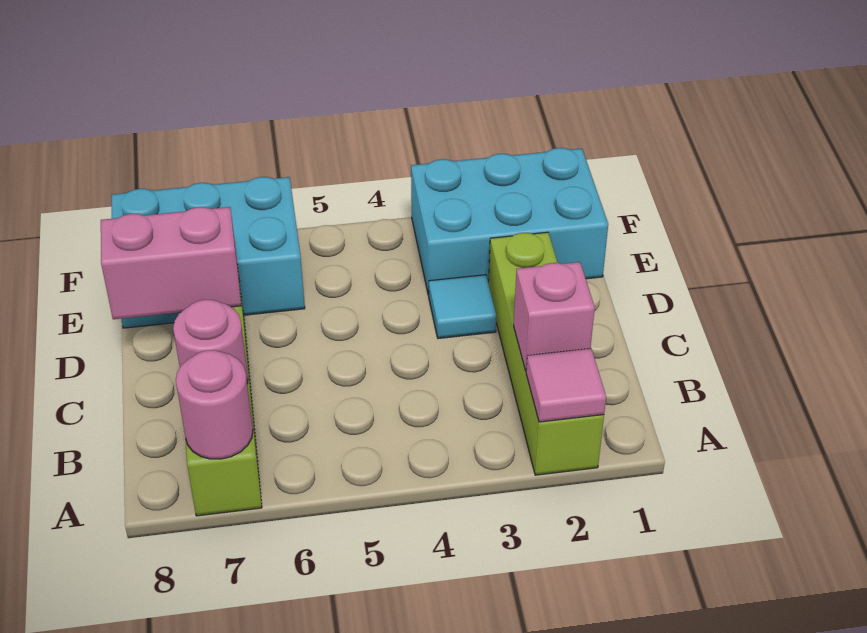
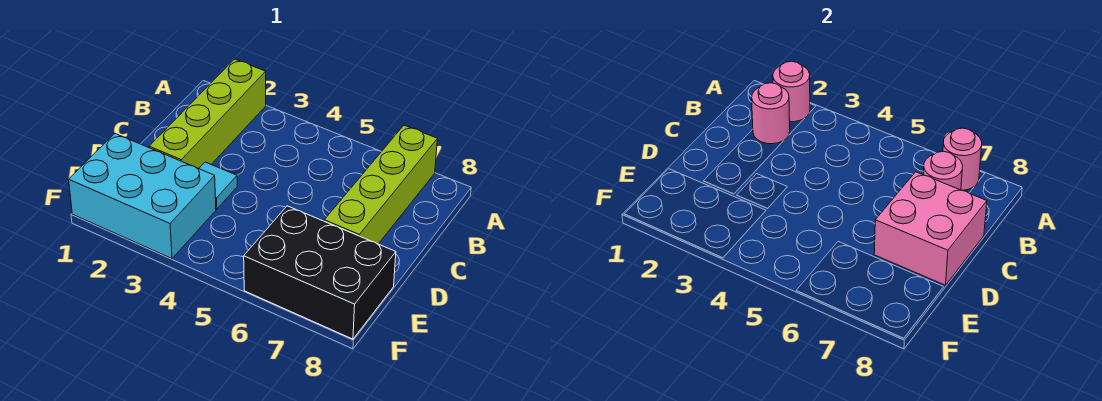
pink 1x1 tile [526,348,606,422] -> pink 1x1 round brick [773,61,810,122]
pink 1x1 brick [514,262,595,371] -> pink 1x1 round brick [752,83,790,144]
pink 1x2 brick [101,207,241,319] -> pink 2x2 brick [874,172,987,285]
cyan 2x3 brick [112,177,305,328] -> black 2x3 brick [244,206,396,339]

